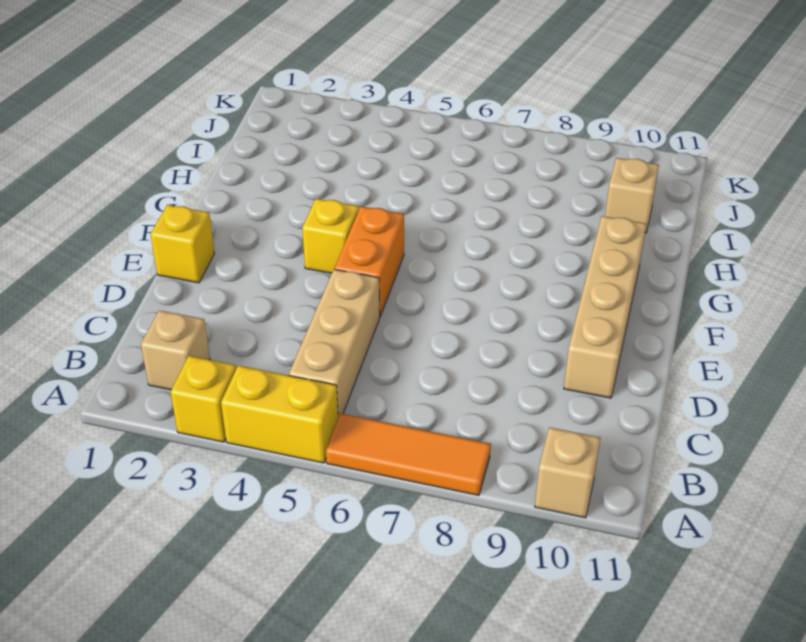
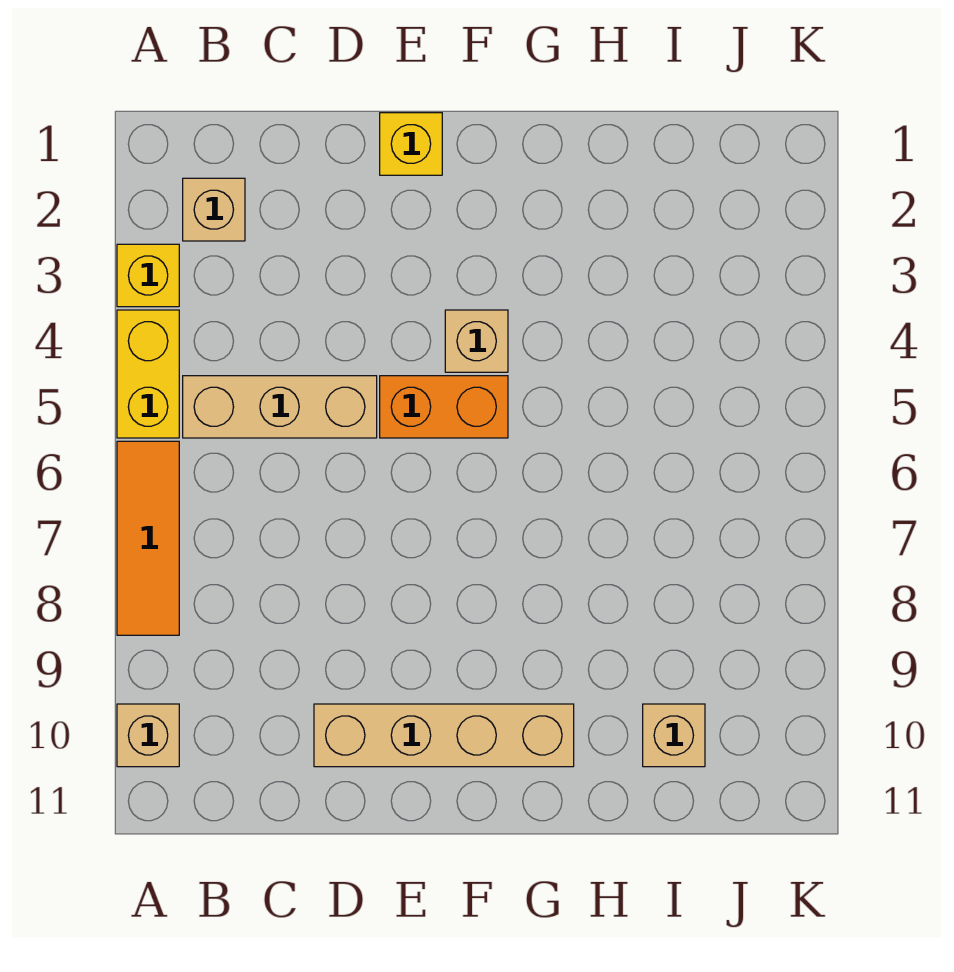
yellow 1x1 brick [302,199,359,273] -> tan 1x1 brick [445,310,508,372]

